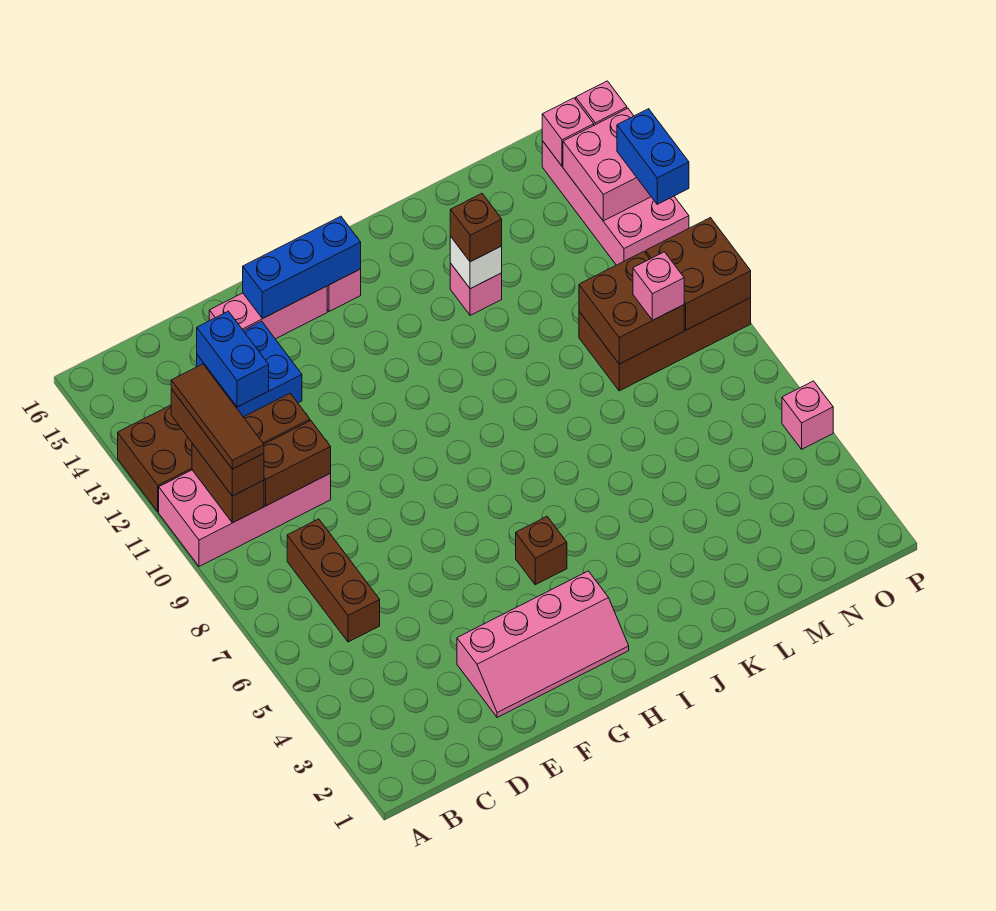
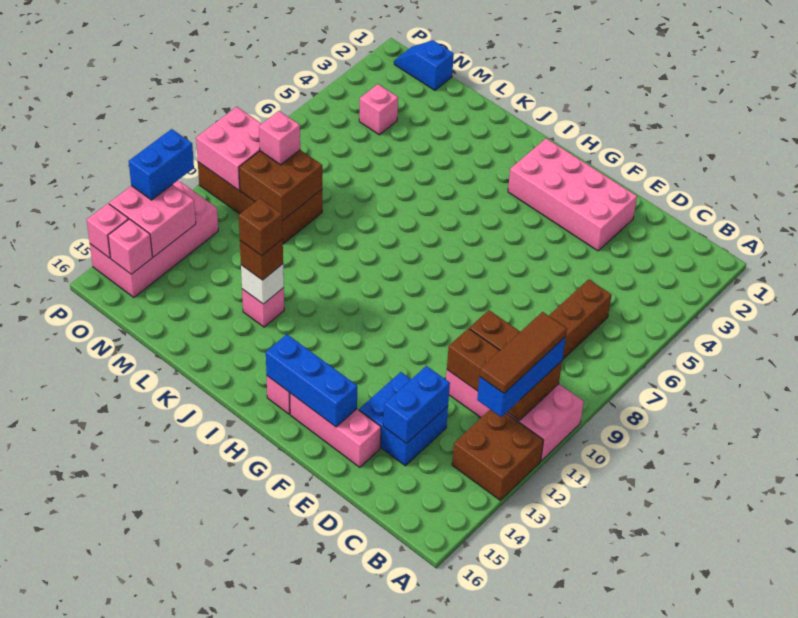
brown 1x3 brick [171,389,264,496] -> blue 1x3 brick [477,337,566,417]
pink 2x4 slope [457,571,629,717] -> pink 2x4 brick [508,138,637,251]
brown 1x1 brick [516,517,567,585] -> brown 1x1 brick moved to [239,198,283,256]
none -> blue 1x2 slope [394,40,454,90]
brown 2x2 brick [646,218,751,330] -> pink 2x2 brick [196,107,262,190]
pink 1x1 brick [782,381,833,449] -> pink 1x1 brick moved to [359,84,398,135]

